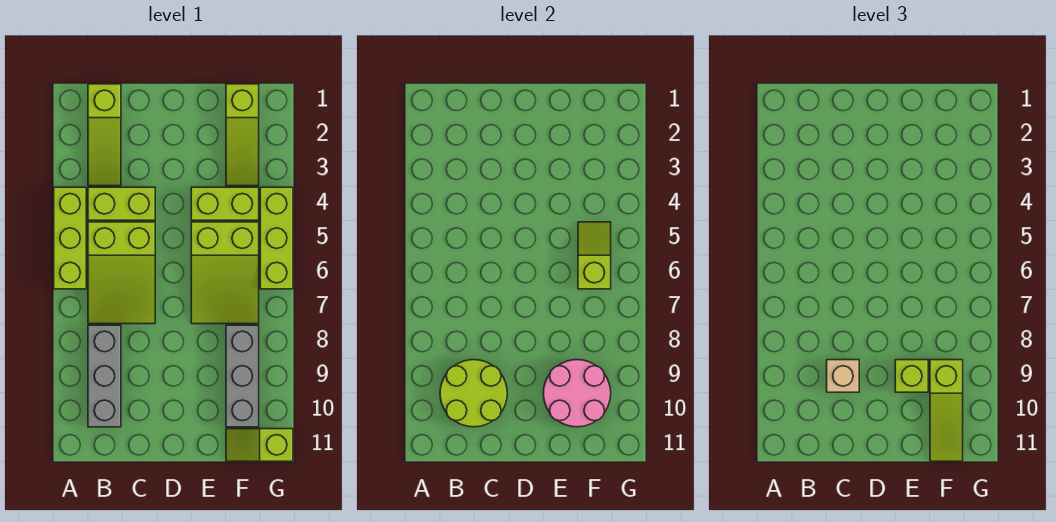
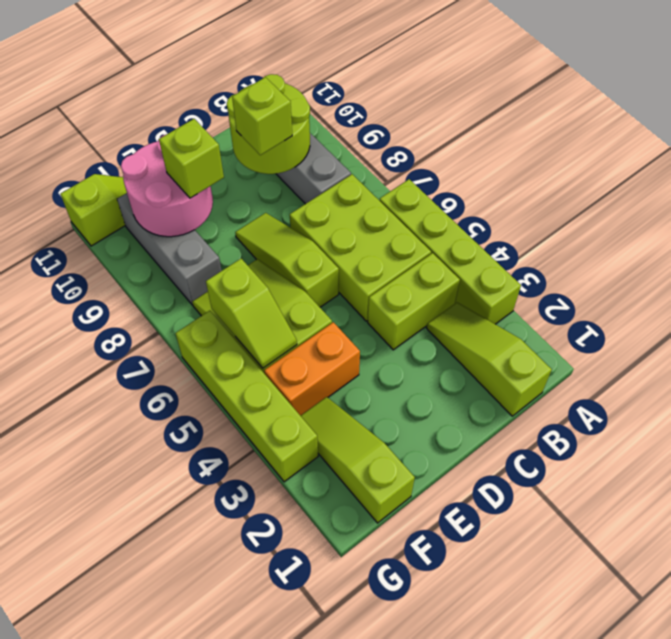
lime 1x3 brick [54,187,86,289] -> lime 1x4 brick [380,179,521,324]
lime 2x3 slope [88,222,155,324] -> lime 2x3 brick [290,174,431,321]
tan 1x1 brick [827,360,859,392] -> lime 1x1 brick [232,77,292,155]
lime 1x2 brick [191,187,259,220] -> orange 1x2 brick [264,322,360,416]
lime 1x3 slope [930,360,963,461] -> lime 1x3 slope moved to [235,213,339,307]
lime 1x3 brick [260,187,293,289] -> lime 1x4 brick [175,311,318,482]

